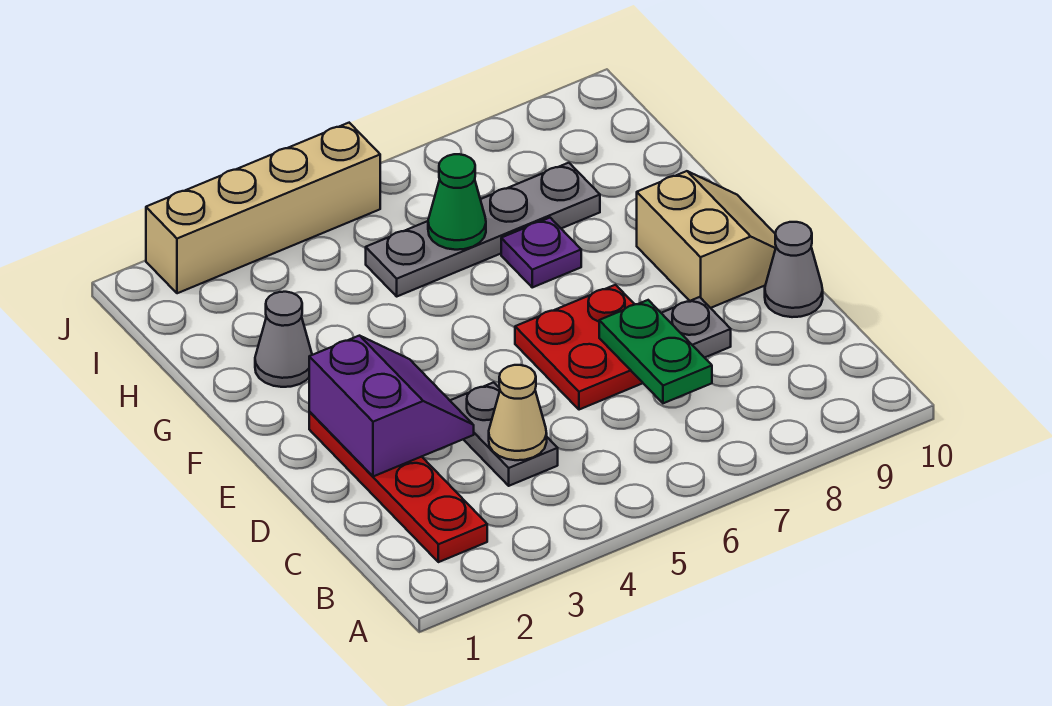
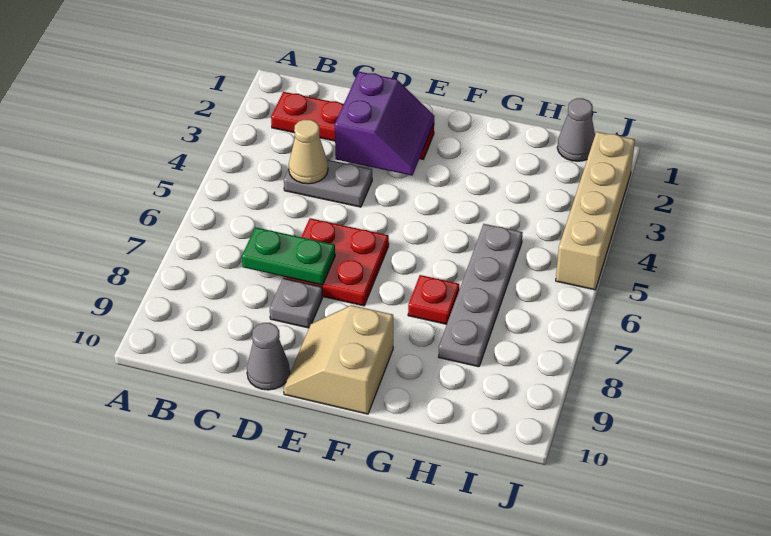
purple 2x2 slope [309,336,474,477] -> purple 2x2 slope turned to [335,72,434,175]
tan 2x2 slope [637,171,776,308] -> tan 2x2 slope turned to [284,305,393,414]
grey 1x1 cone [255,292,312,387] -> grey 1x1 cone moved to [557,98,595,161]
purple 1x1 plate [501,218,581,287] -> red 1x1 plate [408,275,459,324]
green 1x1 cone [428,154,486,250] -> none

